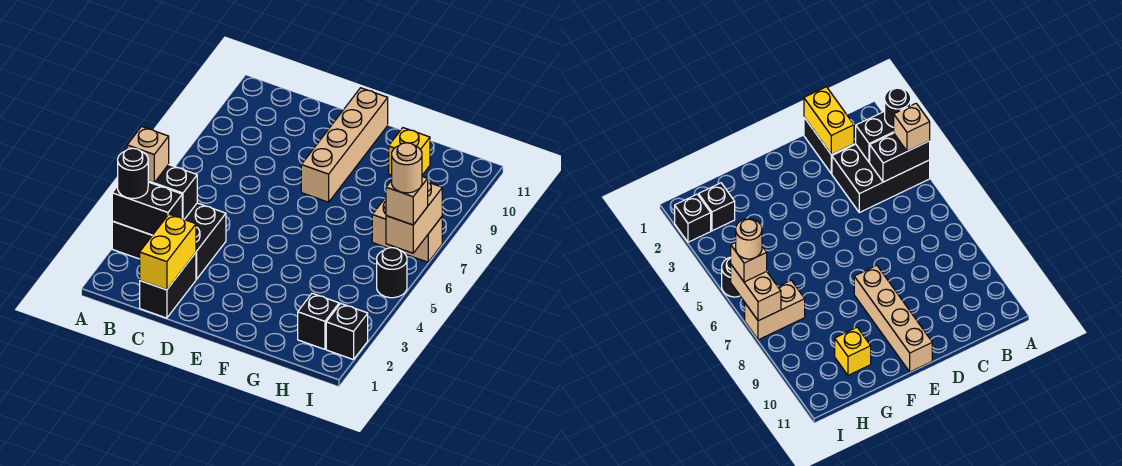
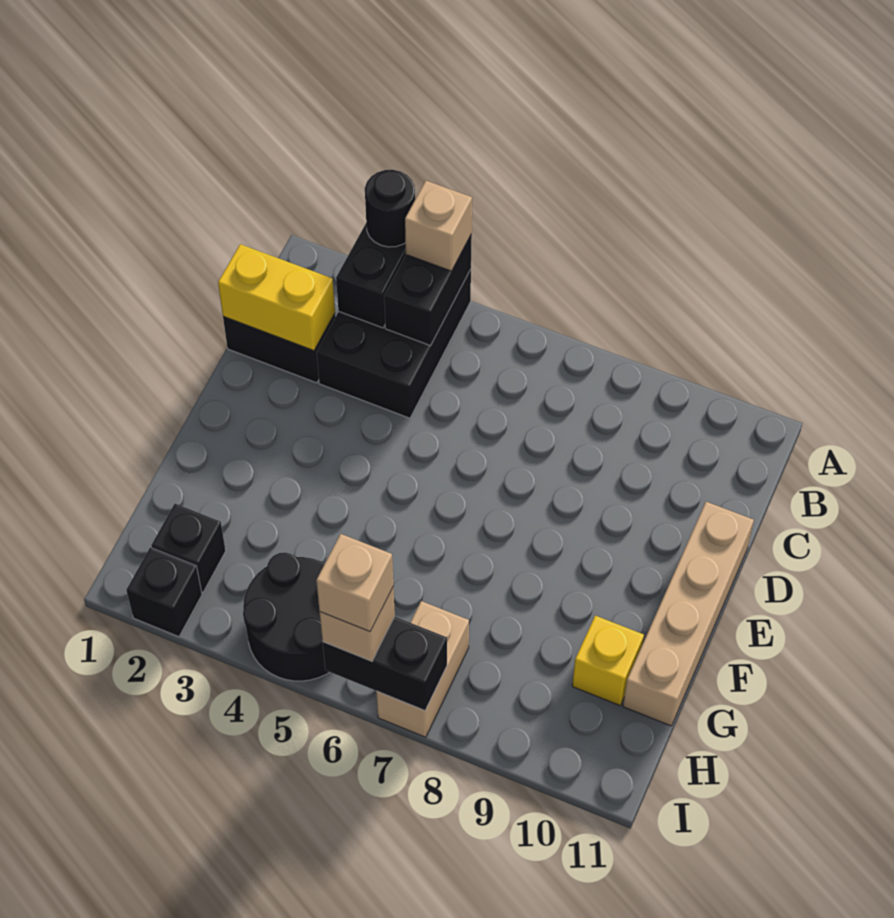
tan 1x4 brick [301,88,388,202] -> tan 1x4 brick turned to [623,502,754,726]
black 1x1 round brick [377,248,407,298] -> black 2x2 round brick [243,552,329,681]
tan 1x2 brick [386,182,442,253] -> black 1x2 brick [323,617,447,711]
tan 1x1 round brick [392,143,422,193] -> tan 1x1 brick [316,534,393,632]

